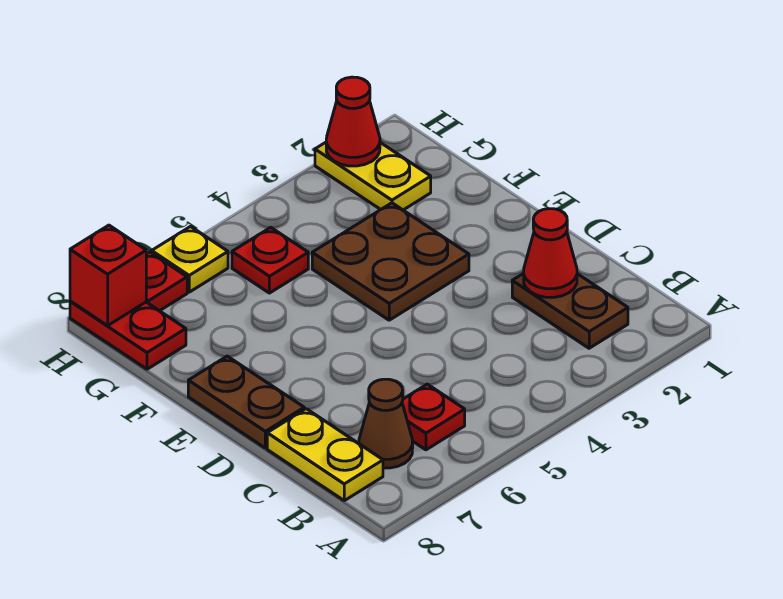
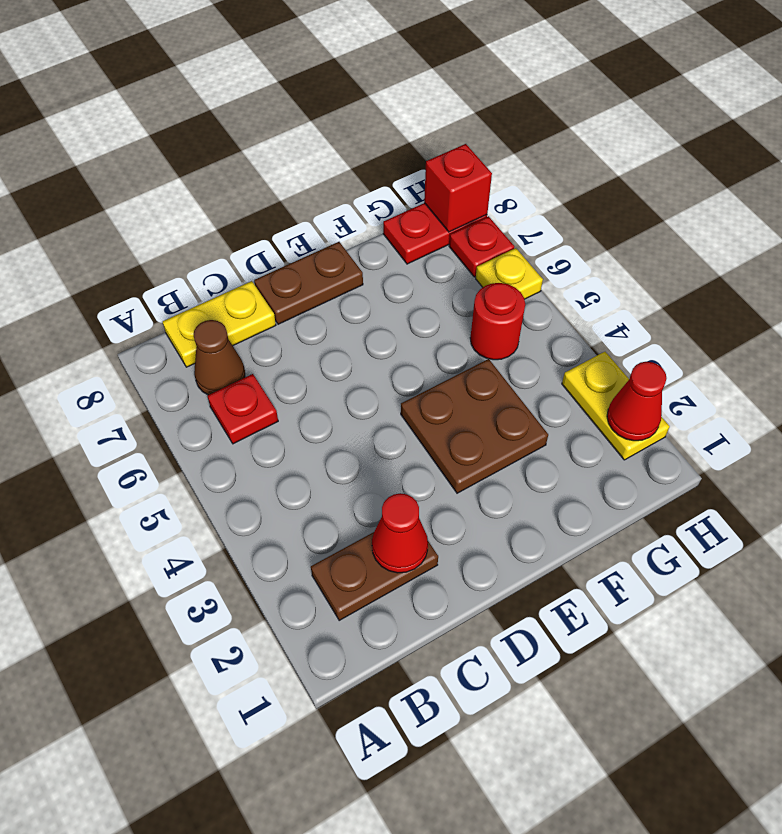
yellow 1x2 plate [315,142,431,210] -> yellow 1x2 plate turned to [562,352,670,460]
red 1x1 plate [232,227,308,293] -> red 1x1 round brick [470,283,525,360]

